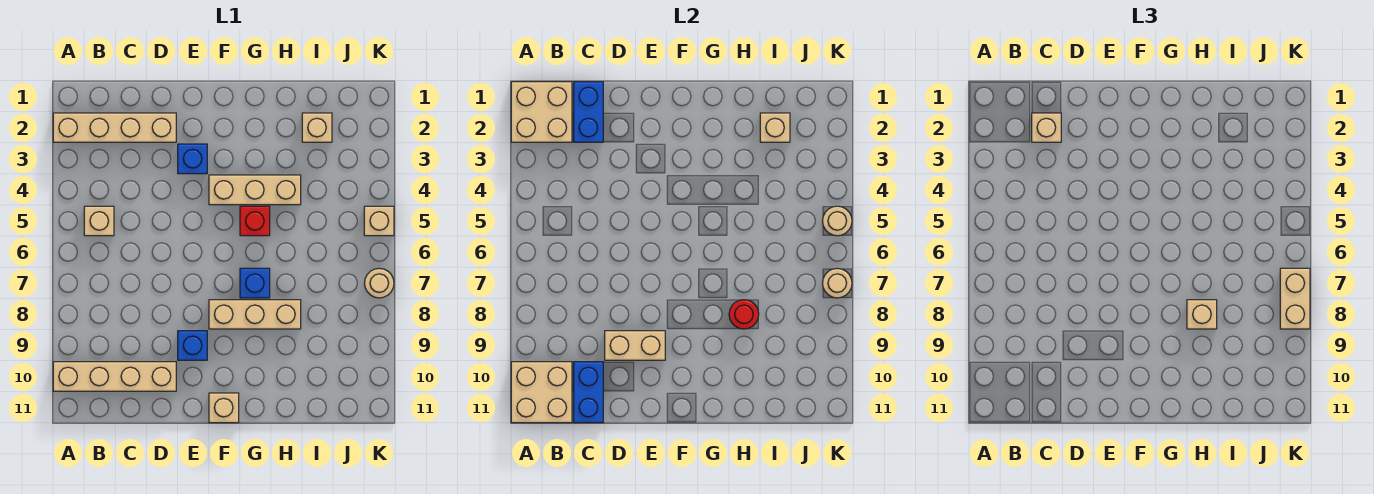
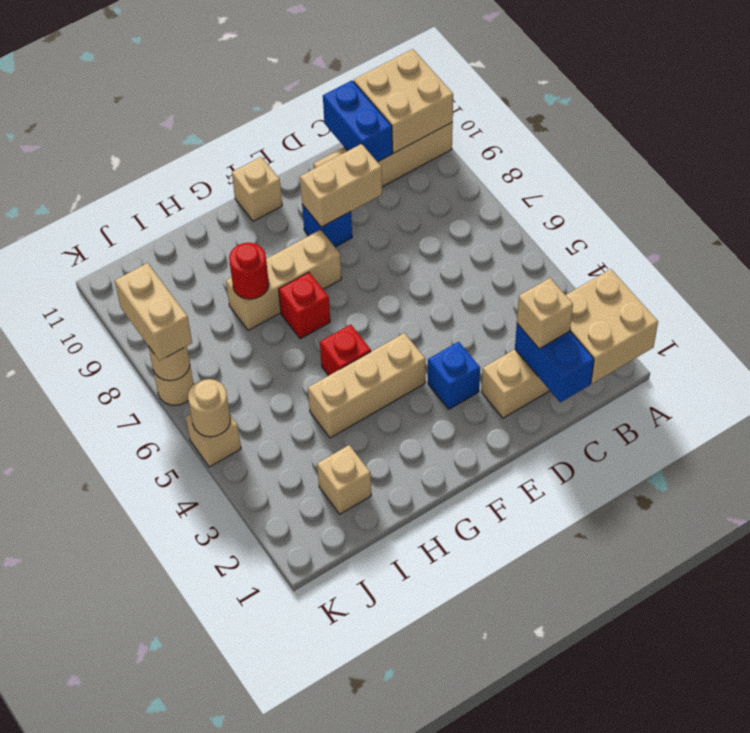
tan 1x1 brick [84,206,114,236] -> none
blue 1x1 brick [240,268,270,298] -> red 1x1 brick [279,272,330,339]
tan 1x1 brick [1187,300,1217,329] -> none
tan 1x1 brick [760,113,790,142] -> none

